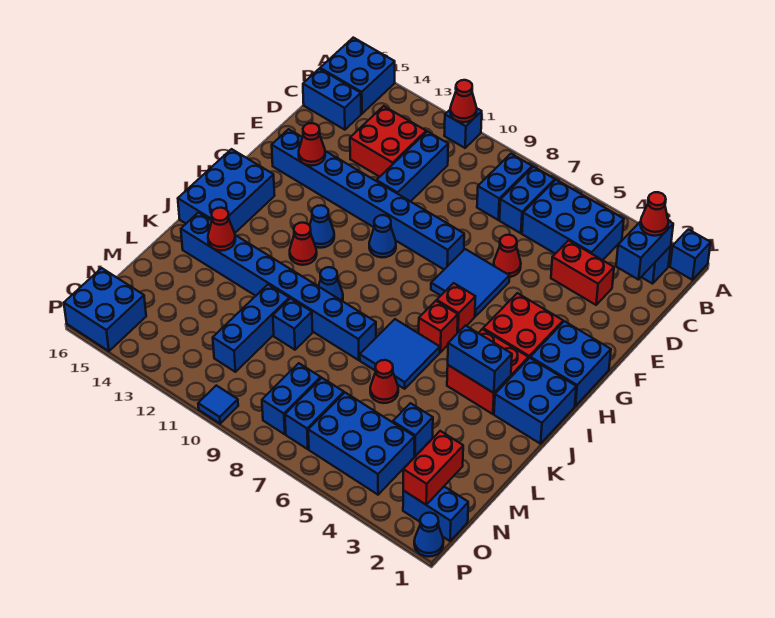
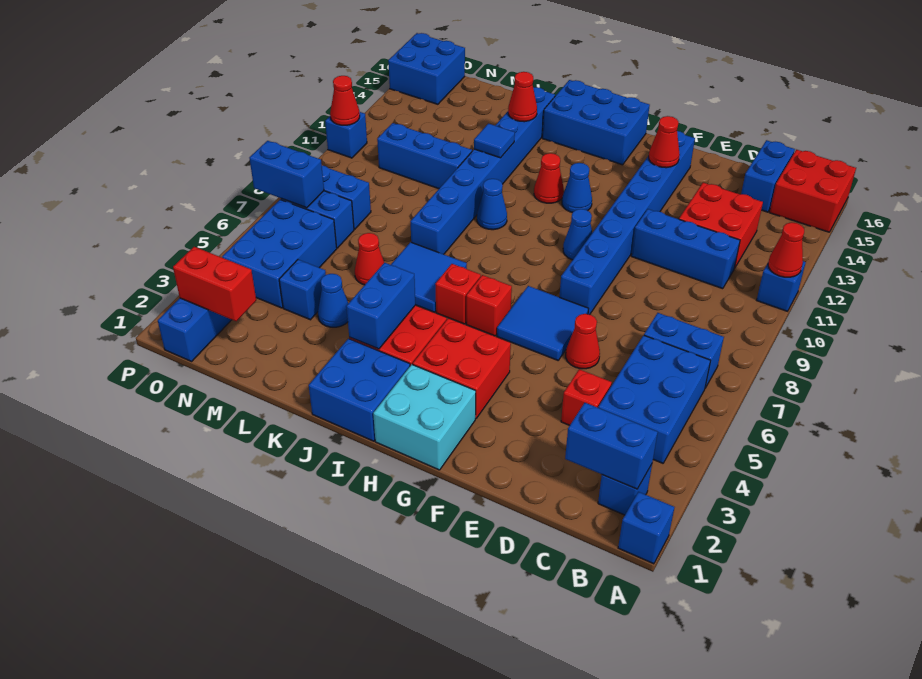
blue 2x2 brick [320,38,395,114] -> red 2x2 brick [769,150,856,232]
red 1x1 cone [640,192,668,236] -> red 1x1 cone moved to [330,76,360,125]
blue 1x2 brick [477,154,532,220] -> blue 1x2 brick moved to [250,141,324,208]
red 1x2 brick [551,240,614,305] -> red 1x1 brick [561,369,612,425]
blue 2x2 brick [530,321,611,406] -> cyan 2x2 brick [373,364,476,470]
blue 1x1 brick [273,298,313,350] -> blue 1x1 brick moved to [325,112,367,158]
blue 1x1 cone [414,513,444,557] -> blue 1x1 cone moved to [318,274,348,327]
blue 1x1 tile [198,385,238,424] -> blue 1x1 tile moved to [474,124,515,158]

